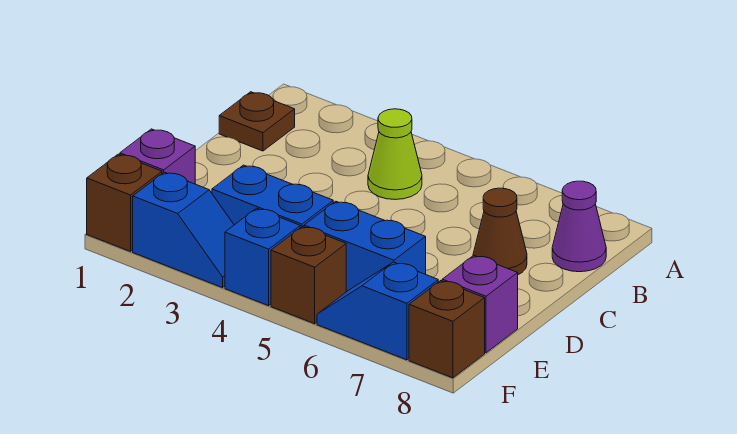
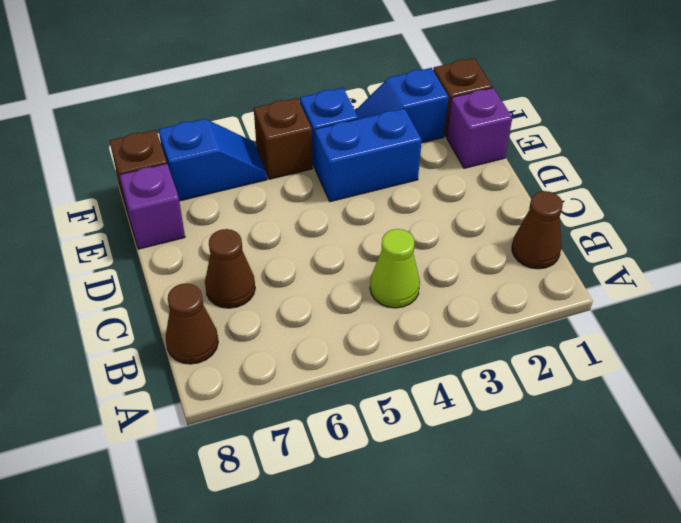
brown 1x1 plate [219,92,295,151] -> brown 1x1 cone [512,191,563,269]
purple 1x1 cone [552,181,606,272] -> brown 1x1 cone [166,283,218,364]
blue 1x2 brick [304,201,426,292] -> none

